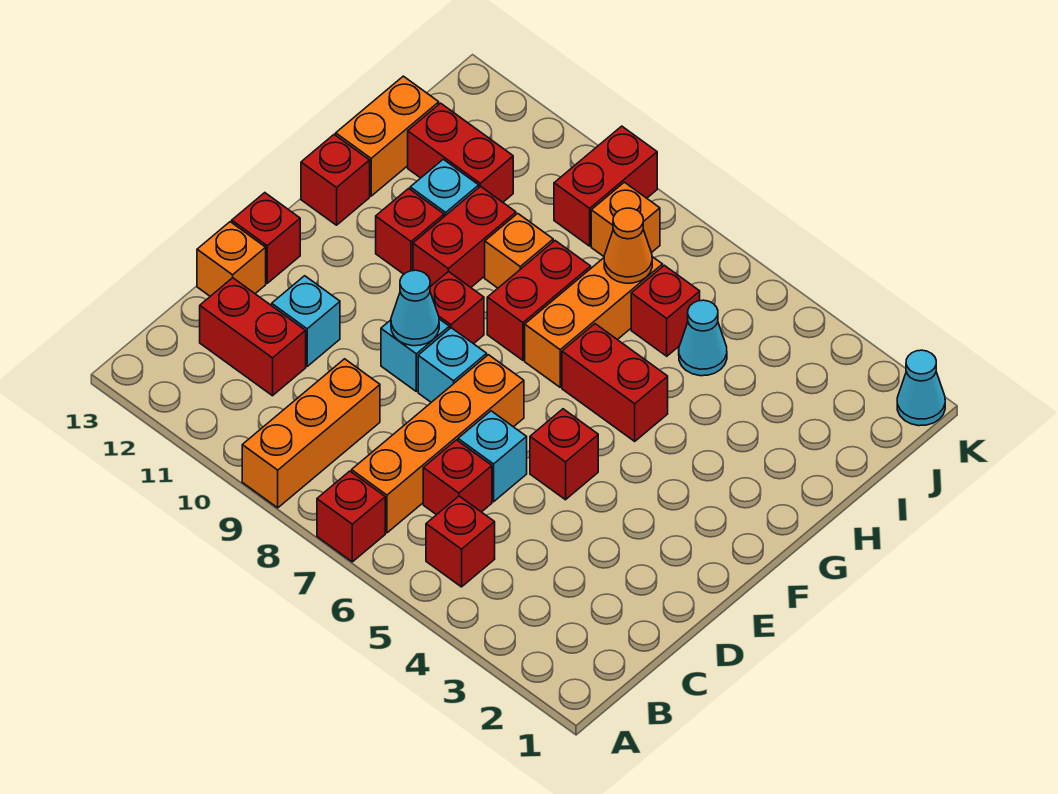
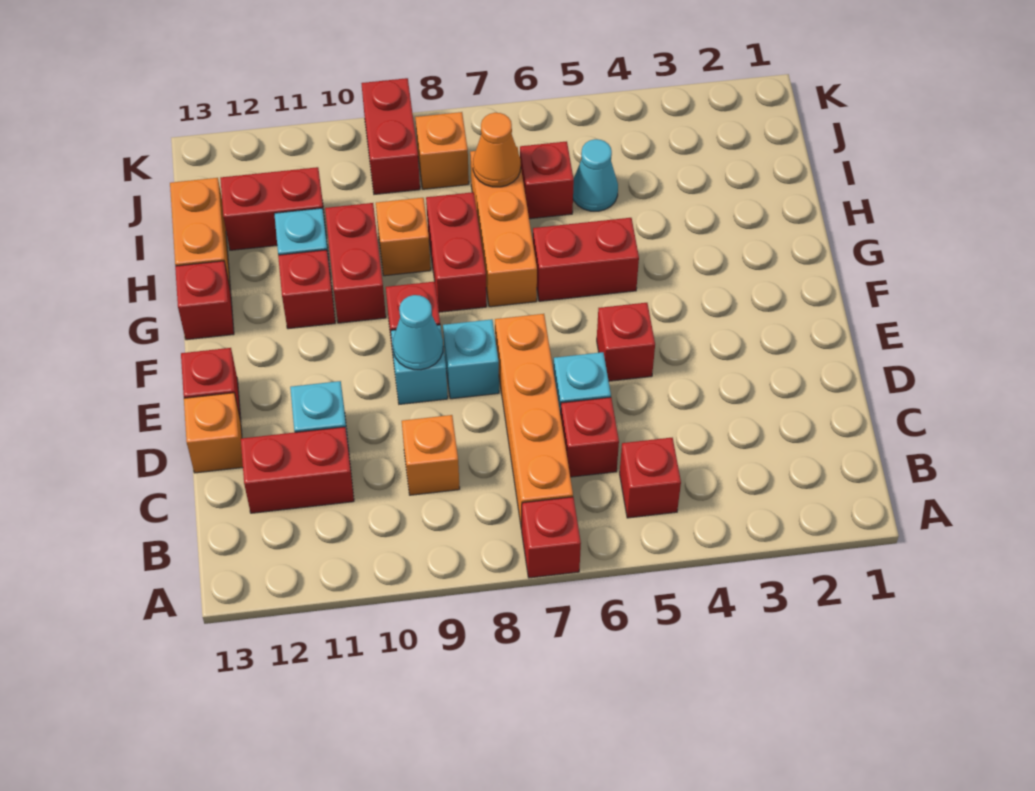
orange 1x3 brick [242,359,380,508] -> orange 1x1 brick [402,415,460,495]
cyan 1x1 cone [897,350,945,426] -> none

